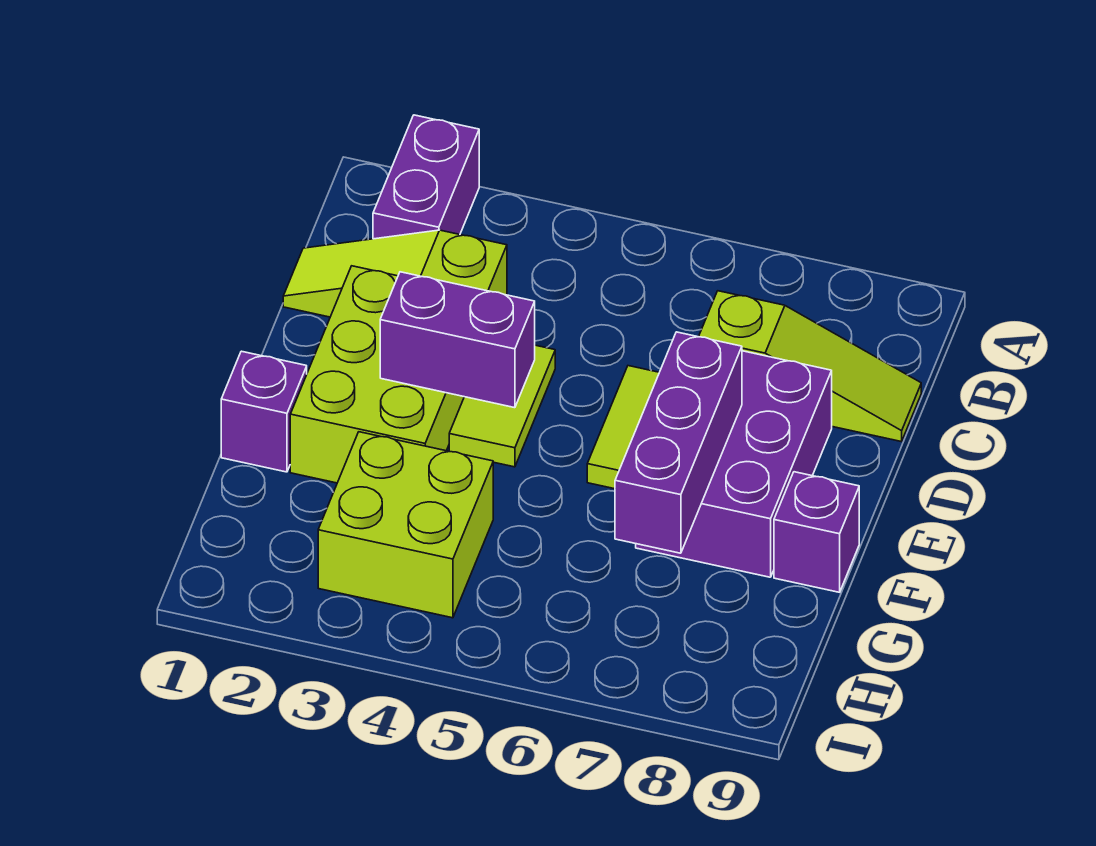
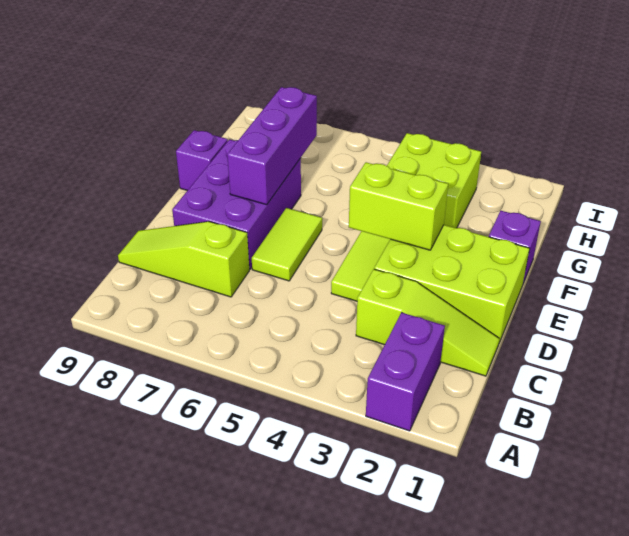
lime 2x3 brick [290,266,464,483] -> lime 2x3 brick turned to [374,225,530,343]
purple 1x2 brick [380,272,535,408] -> lime 1x2 brick [349,162,448,250]

